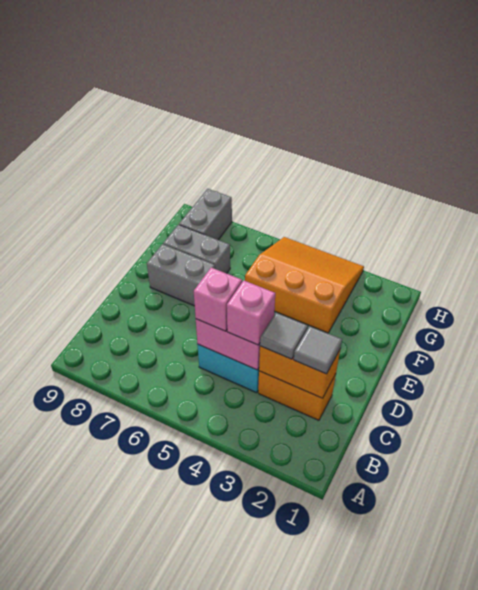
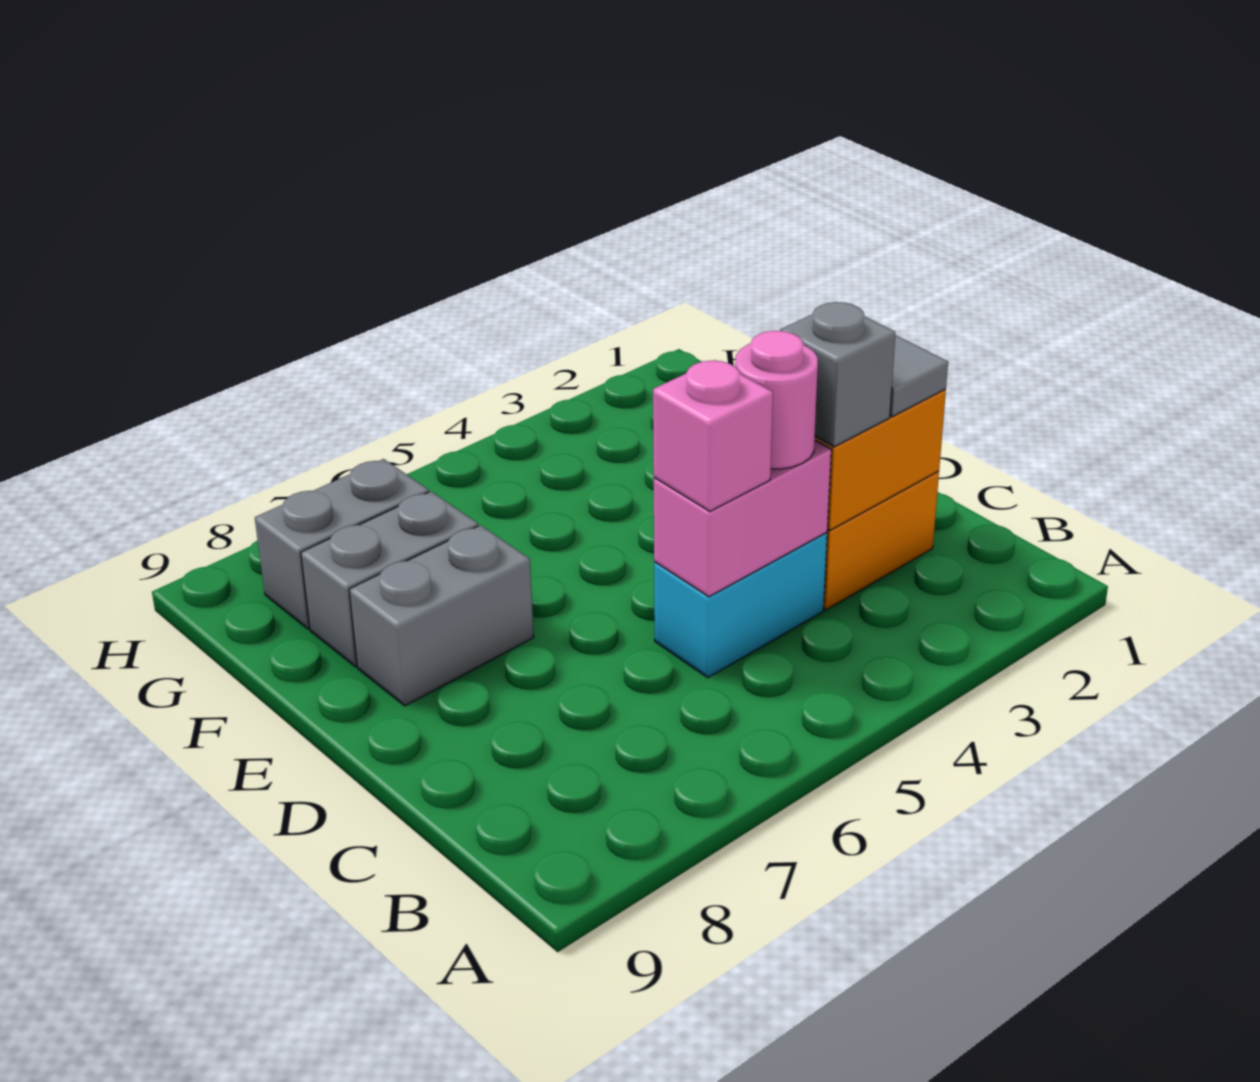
grey 1x1 tile [260,312,308,359] -> grey 1x1 brick [780,302,896,447]
pink 1x1 brick [227,281,275,345] -> pink 1x1 round brick [735,331,818,469]
orange 3x3 slope [245,237,364,333] -> none
grey 1x2 brick [179,189,232,240] -> grey 1x2 brick turned to [255,459,429,629]

